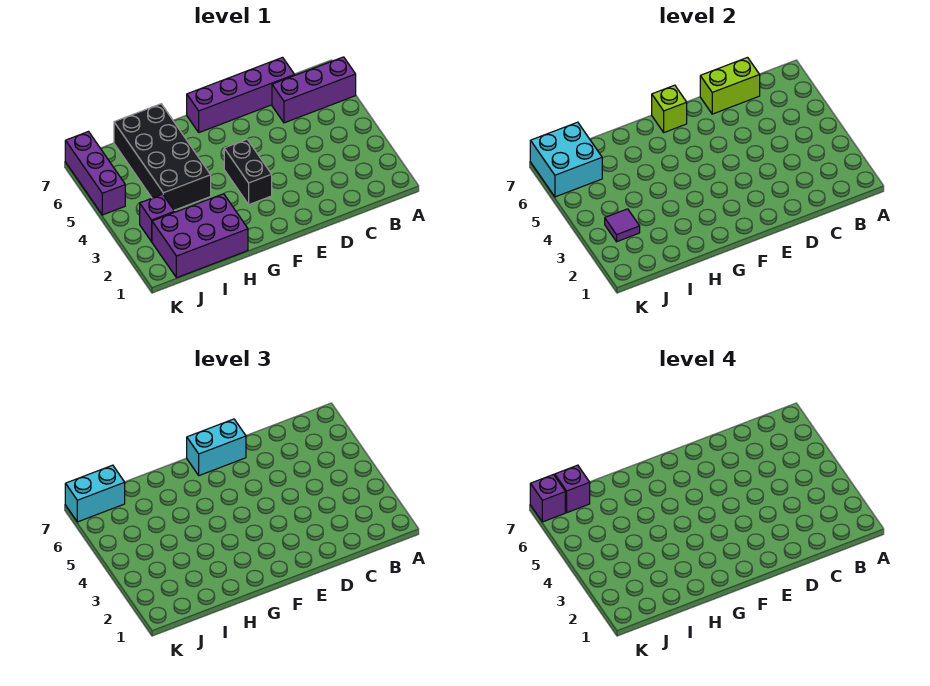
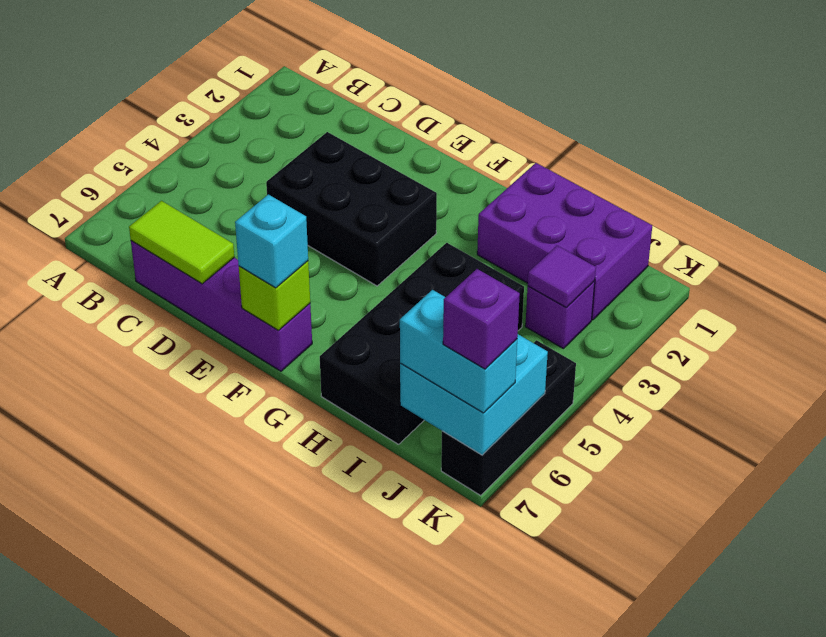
purple 1x3 brick [272,57,356,123] -> none
lime 1x2 brick [700,58,760,114] -> lime 1x2 tile [129,201,234,284]
cyan 1x2 brick [187,419,246,475] -> cyan 1x1 brick [235,195,308,288]
black 1x2 brick [224,139,272,204] -> black 2x3 brick [266,132,437,286]
purple 1x1 brick [555,465,590,512] -> none
purple 1x3 brick [65,132,125,215] -> black 1x3 brick [441,340,576,495]

